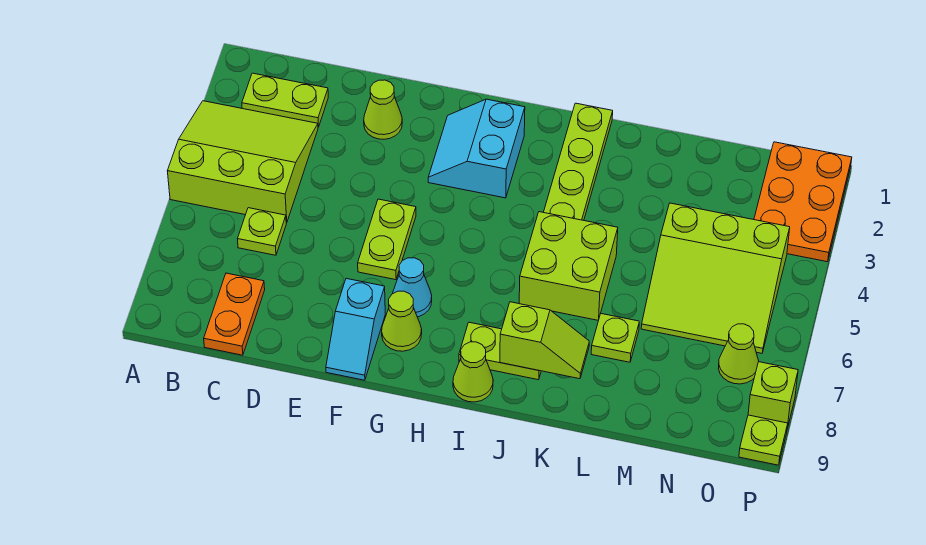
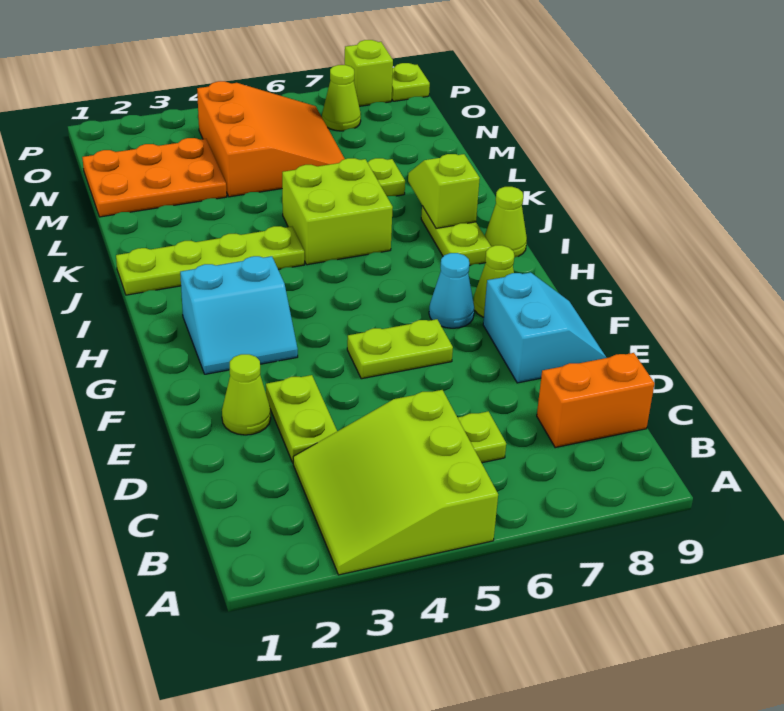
lime 1x2 plate [242,73,328,127] -> lime 1x2 plate moved to [266,375,337,463]
orange 1x2 plate [204,273,265,355] -> orange 1x2 brick [537,353,655,448]
cyan 1x2 slope [326,278,385,380] -> cyan 2x2 slope [483,272,606,383]
lime 3x3 slope [641,203,790,353] -> orange 3x3 slope [197,81,345,197]
orange 2x3 plate [754,142,852,262] -> orange 2x3 plate moved to [82,138,227,217]

